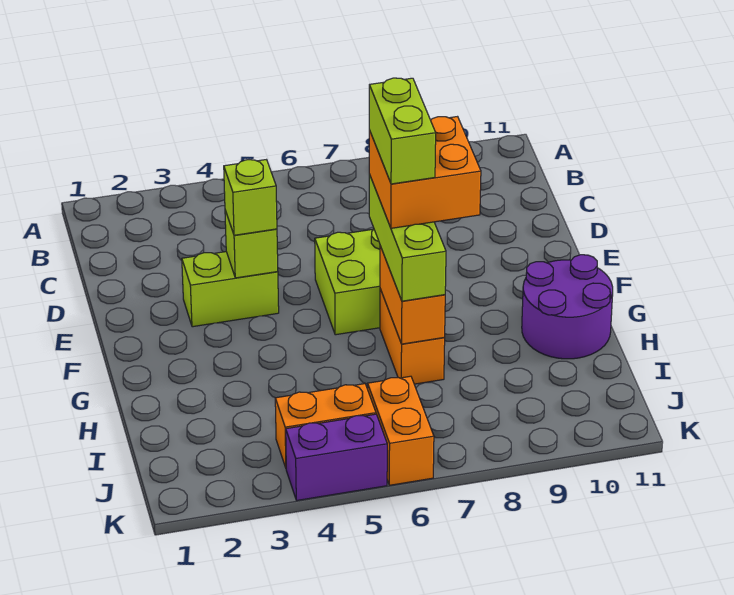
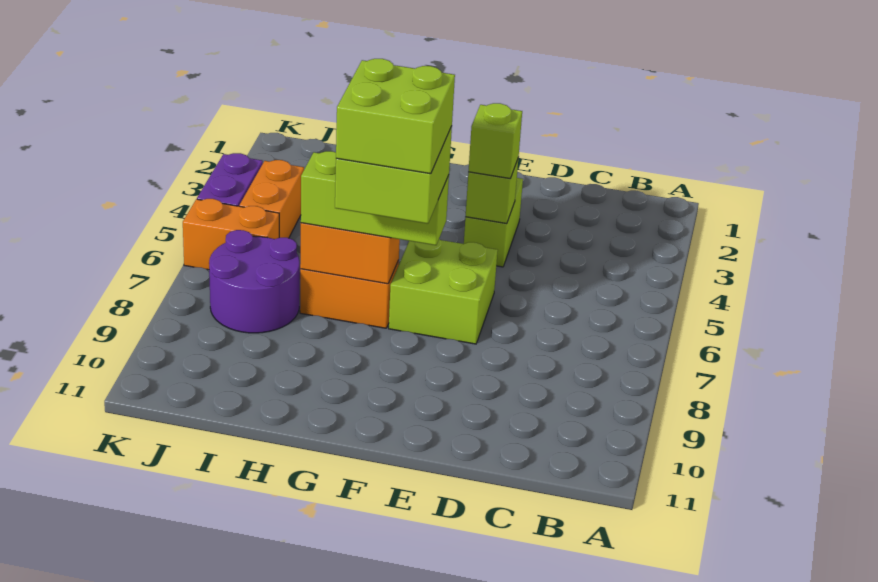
orange 2x2 brick [369,117,481,228] -> lime 2x2 brick [335,126,452,224]
lime 1x2 brick [369,78,436,184] -> lime 2x2 brick [336,59,455,174]
purple 2x2 round brick [522,255,613,359] -> purple 2x2 round brick moved to [209,230,300,333]

